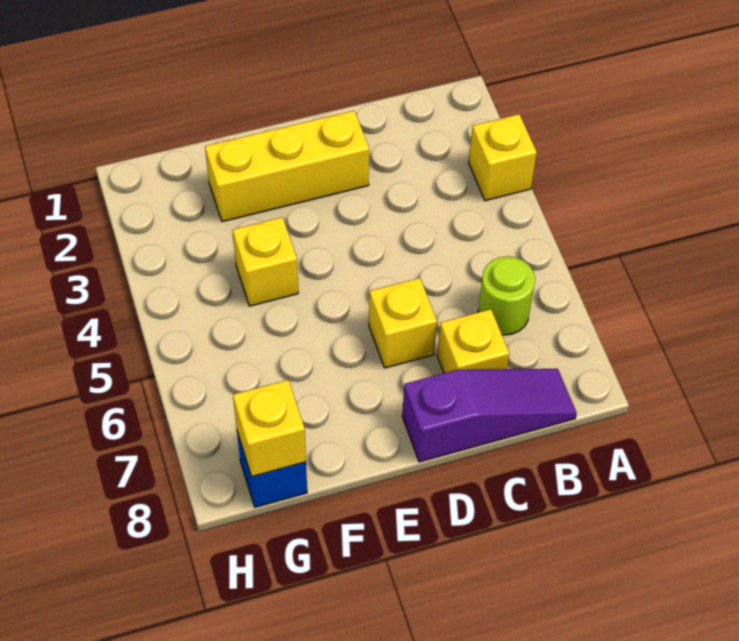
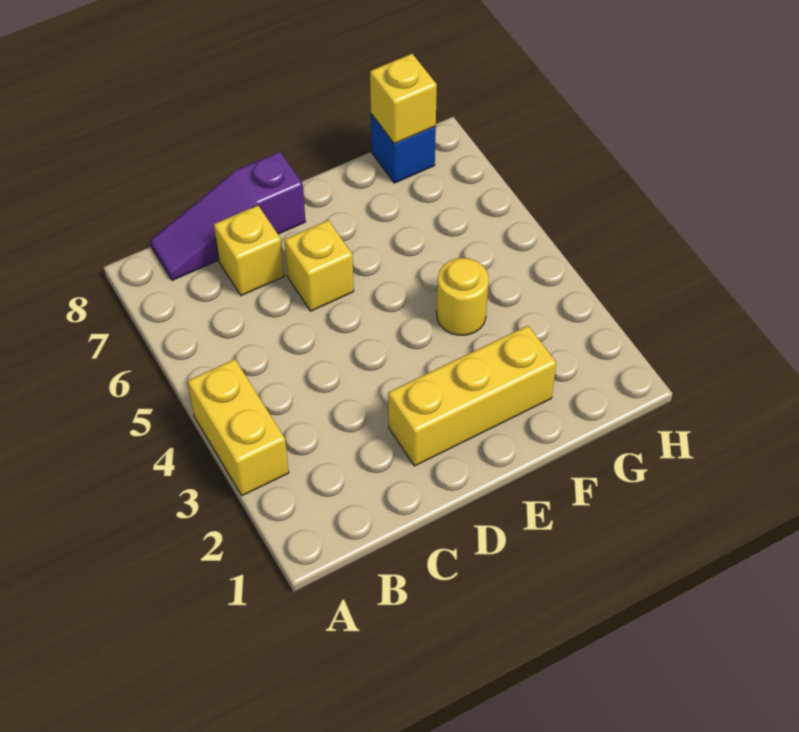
yellow 1x1 brick [469,114,537,201] -> yellow 1x2 brick [188,359,289,496]
lime 1x1 round brick [478,256,535,335] -> none
yellow 1x1 brick [233,217,298,306] -> yellow 1x1 round brick [437,258,489,335]

